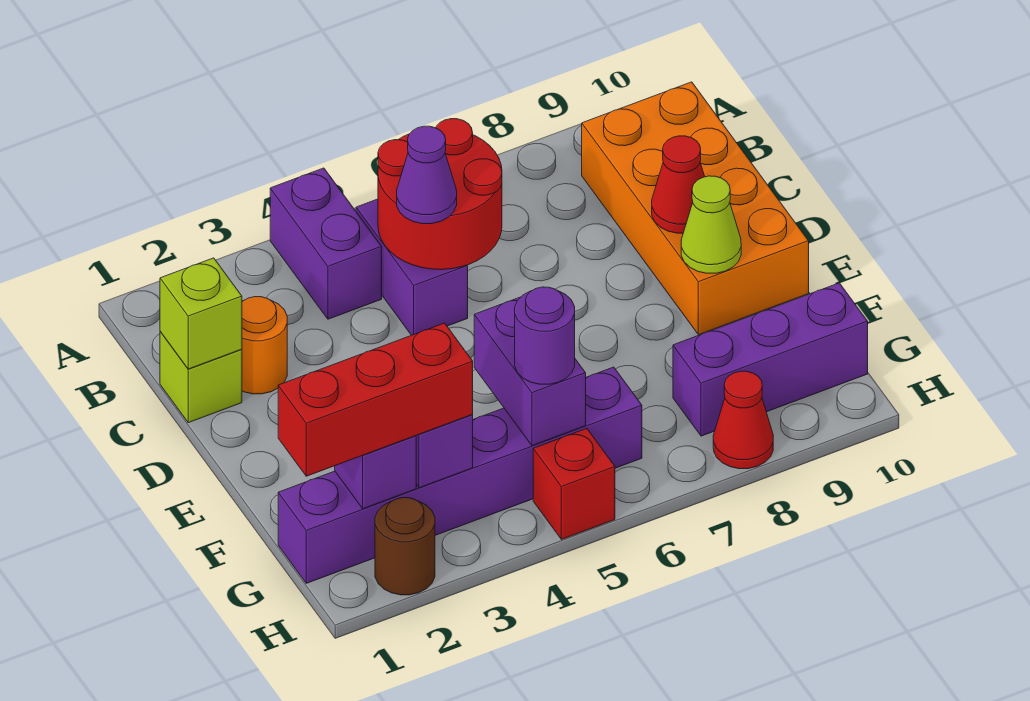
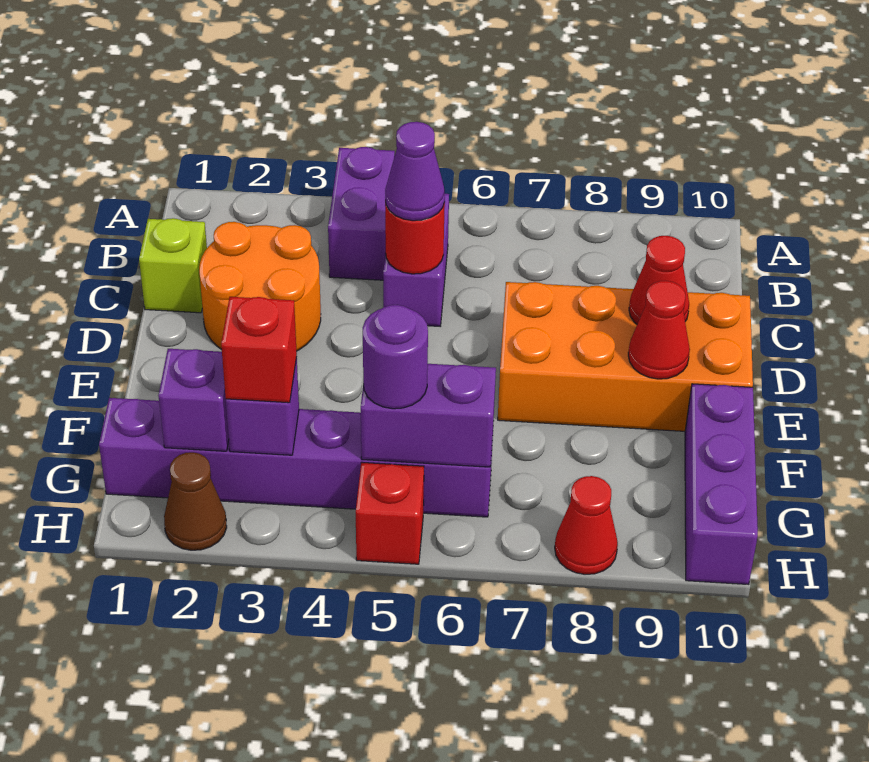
red 2x2 round brick [378,119,502,270] -> red 1x1 round brick [385,201,445,274]
orange 2x4 brick [582,82,809,335] -> orange 2x4 brick turned to [498,282,753,431]
lime 1x1 brick [160,258,242,369] -> none
orange 1x1 round brick [242,297,287,394] -> orange 2x2 round brick [199,222,321,351]
lime 1x1 cone [681,176,741,273] -> red 1x1 cone [628,281,690,379]
purple 1x2 brick [474,297,586,446] -> purple 1x2 brick turned to [361,364,496,467]
red 1x3 brick [278,323,473,476] -> red 1x1 brick [221,297,297,403]
purple 1x3 brick [673,283,868,436] -> purple 1x3 brick turned to [685,384,758,584]
brown 1x1 round brick [375,498,435,595] -> brown 1x1 cone [164,452,227,550]

